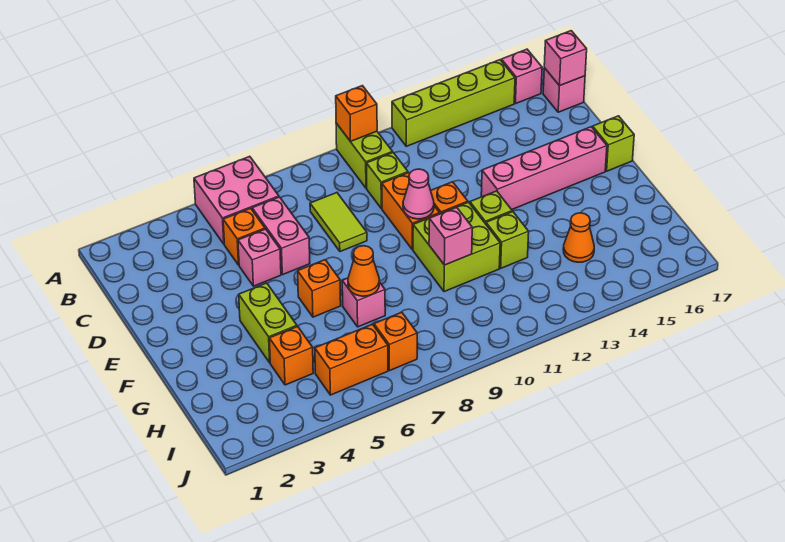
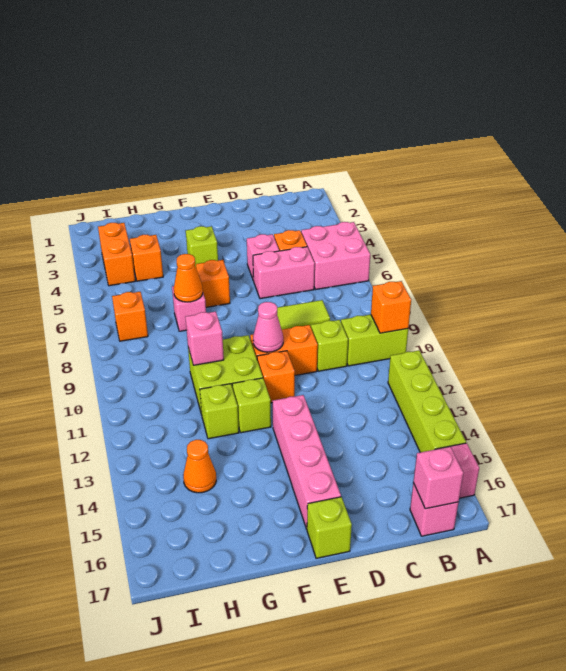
lime 1x2 brick [239,283,297,363] -> lime 1x1 brick [186,226,218,267]
orange 1x2 brick [315,324,388,395] -> orange 1x2 brick moved to [98,223,135,286]

